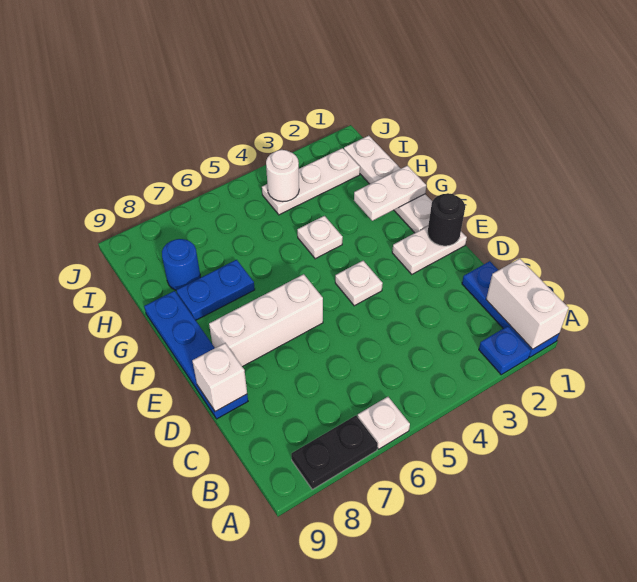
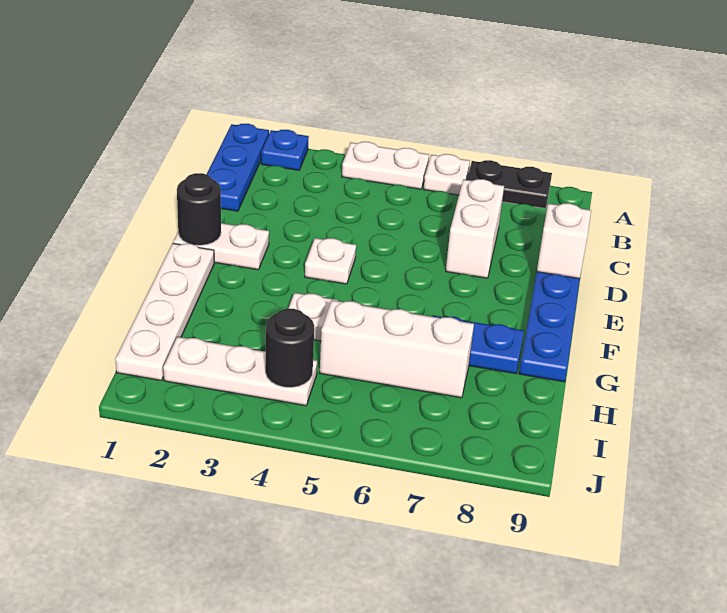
white 1x2 brick [486,258,569,349] -> white 1x2 brick moved to [446,179,504,278]
white 1x3 brick [209,274,323,367] -> white 1x3 brick moved to [320,300,474,398]
white 1x2 plate [354,166,426,221] -> white 1x2 plate moved to [342,142,429,189]
blue 1x1 round brick [162,239,200,290] -> none
white 1x1 round brick [266,150,299,202] -> black 1x1 round brick [265,309,314,387]

